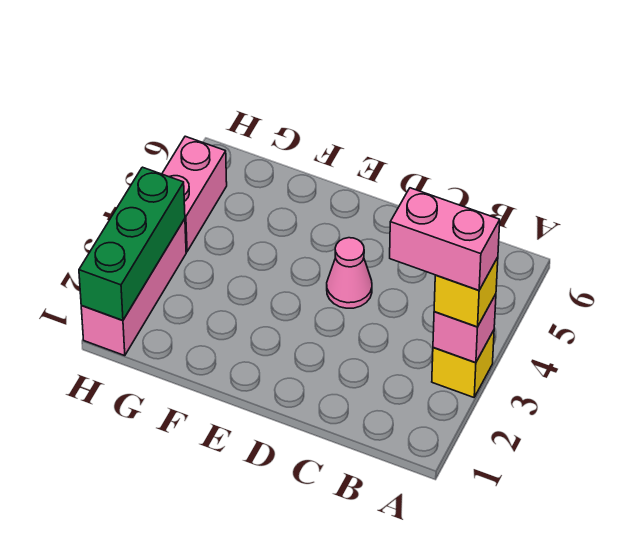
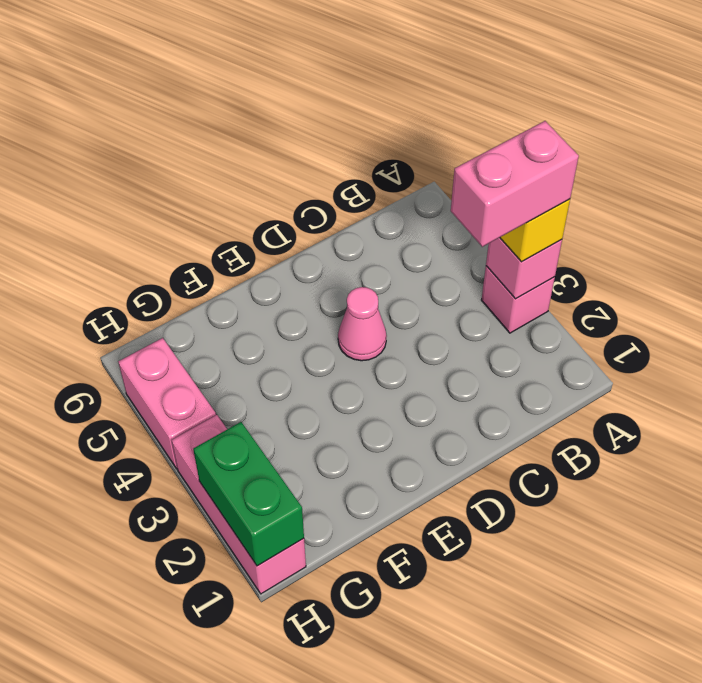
yellow 1x1 brick [432,330,494,397] -> pink 1x1 brick [481,266,555,333]
green 1x3 brick [79,167,185,320] -> green 1x2 brick [193,422,304,566]

